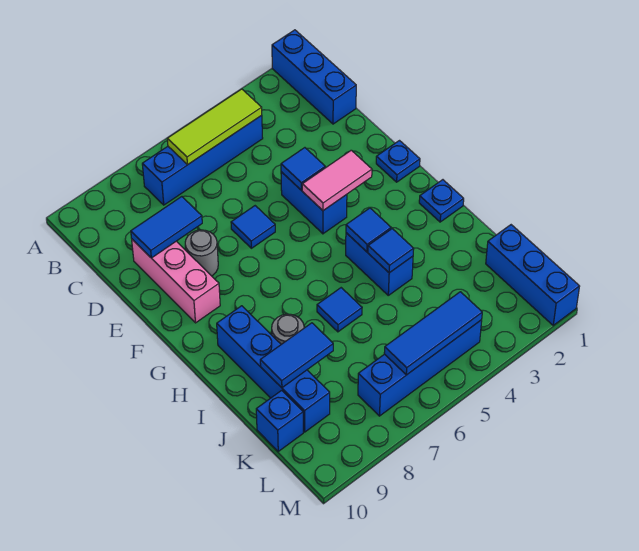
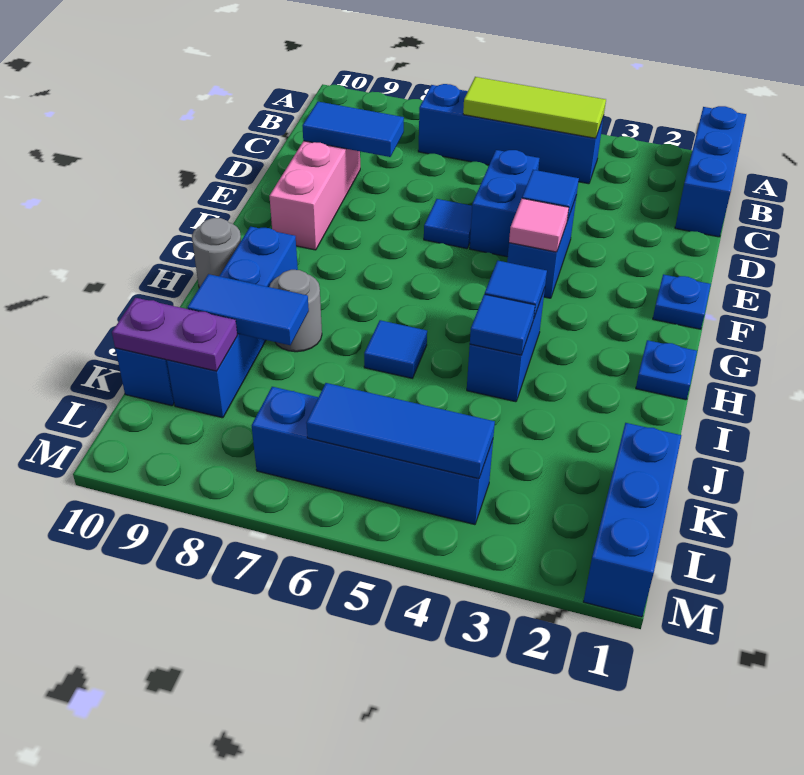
none -> blue 1x2 brick [470,150,539,257]
grey 1x1 round brick [185,230,218,276] -> grey 1x1 round brick moved to [192,218,241,288]
pink 1x2 tile [302,150,372,211] -> pink 1x1 tile [509,198,569,252]
none -> purple 1x2 plate [112,298,237,371]

